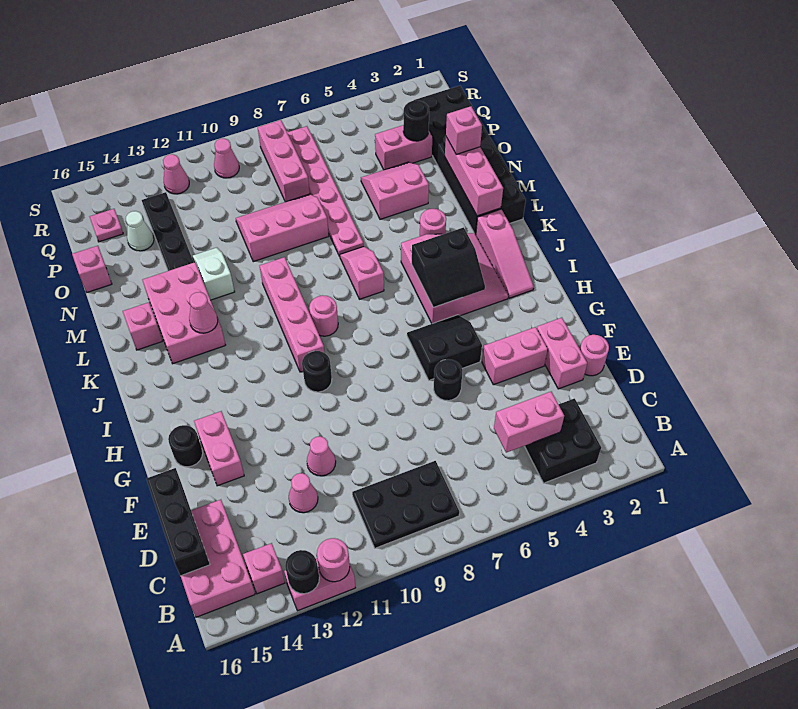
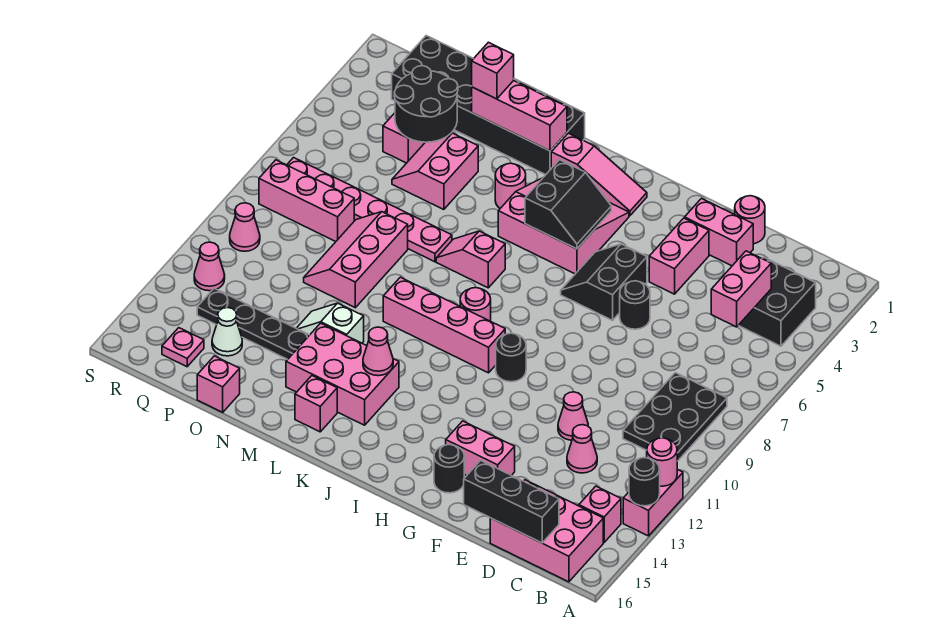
black 1x1 round brick [403,100,429,141] -> black 2x2 round brick [394,66,458,142]

